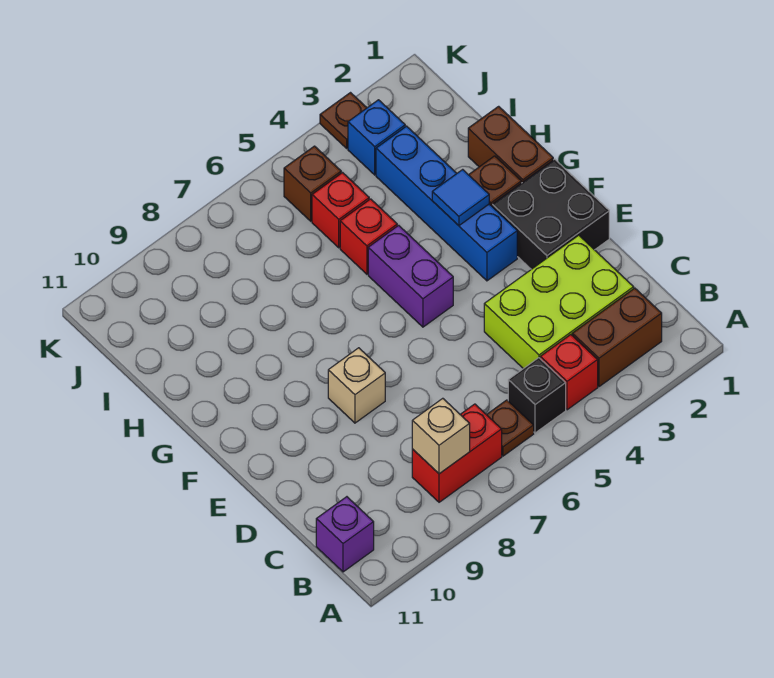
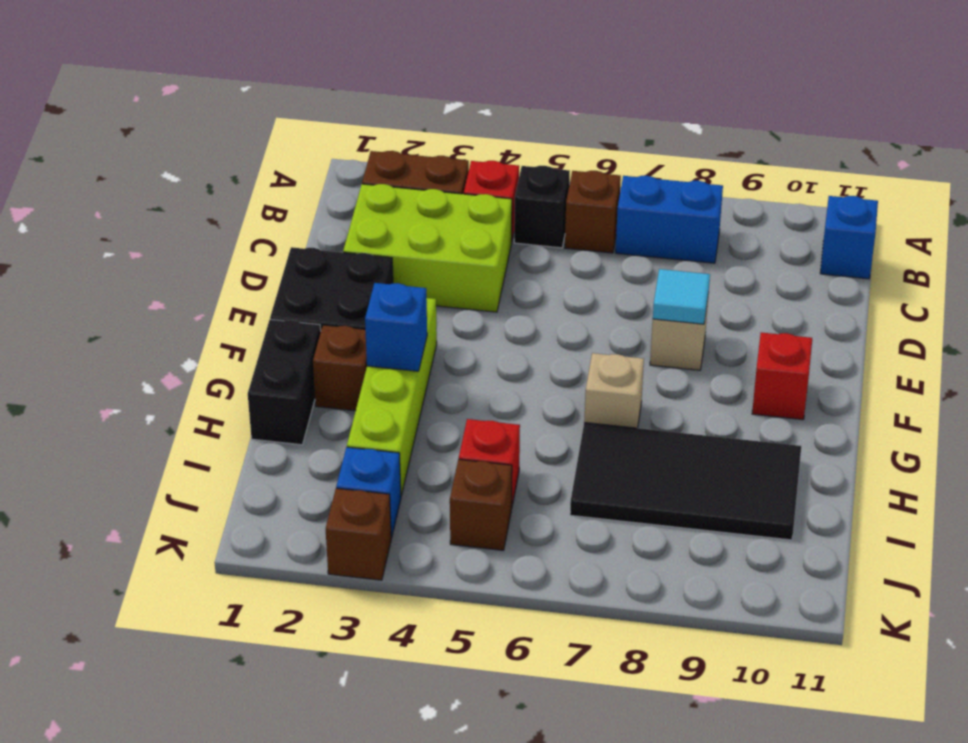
brown 1x1 plate [487,400,534,456] -> brown 1x1 brick [565,171,621,253]
red 1x2 brick [412,404,502,502] -> blue 1x2 brick [616,176,723,263]
tan 1x1 brick [412,398,470,474] -> tan 1x1 brick moved to [584,353,644,428]
purple 1x1 brick [316,497,374,572] -> blue 1x1 brick [820,196,878,279]
none -> cyan 1x1 tile [653,269,710,324]
blue 1x4 brick [376,126,517,281] -> lime 1x4 brick [347,298,437,496]
purple 1x2 brick [368,225,453,327] -> none
brown 1x2 brick [468,106,553,183] -> black 1x2 brick [248,319,321,445]
blue 1x1 tile [432,169,489,226] -> blue 1x1 brick [365,283,427,371]
red 1x1 brick [340,199,397,274] -> red 1x1 brick moved to [752,332,812,420]
none -> black 2x4 tile [570,423,801,540]
brown 1x1 plate [320,93,367,148] -> brown 1x1 brick [326,488,391,580]

